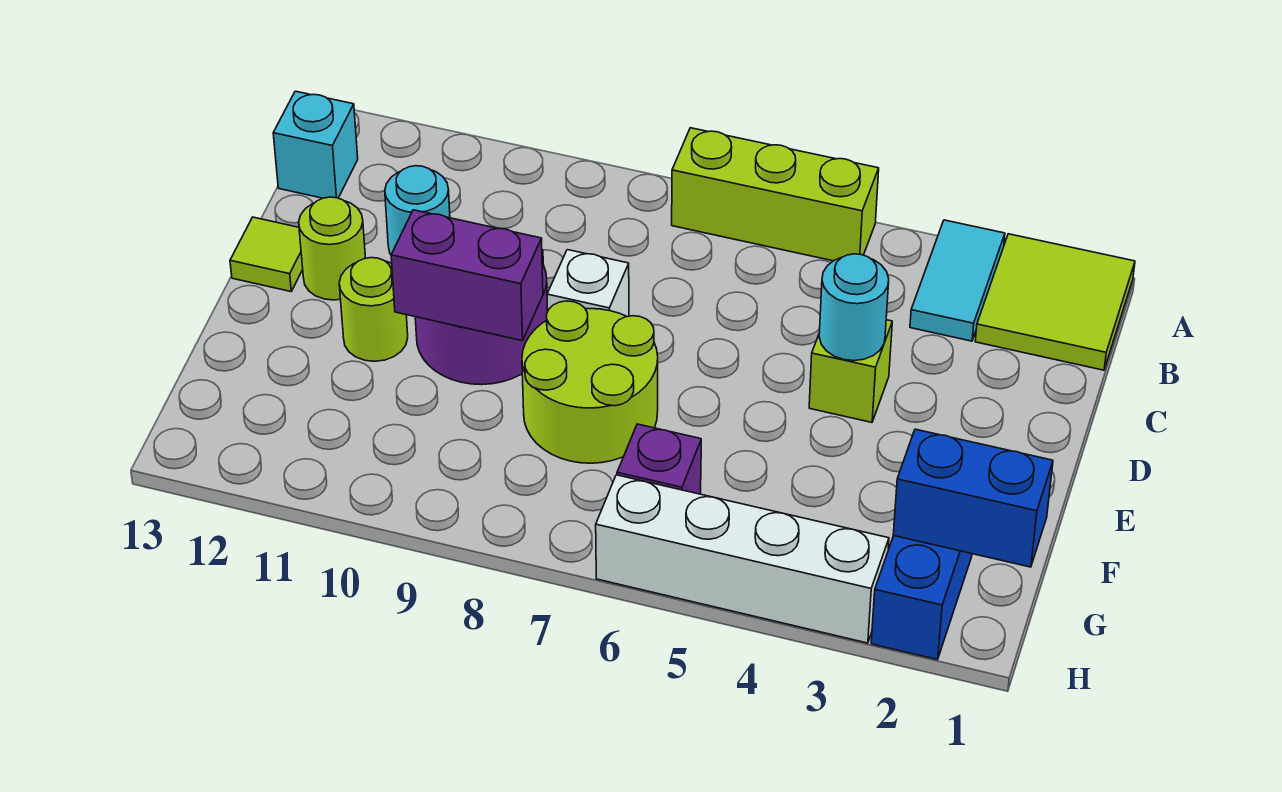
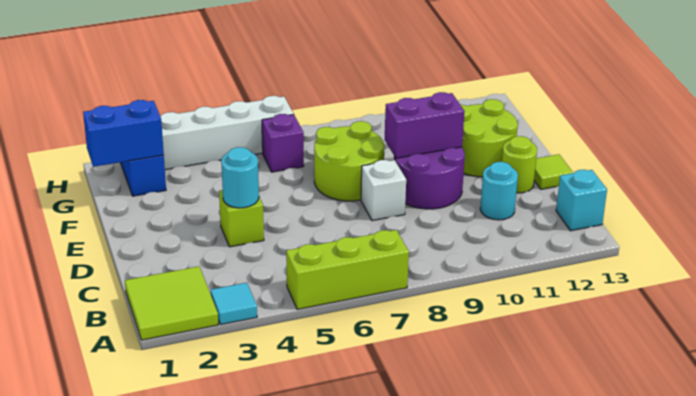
cyan 1x2 tile [910,220,1005,341] -> cyan 1x1 tile [211,283,257,325]
lime 1x1 round brick [339,258,408,361] -> lime 2x2 round brick [461,99,518,177]

